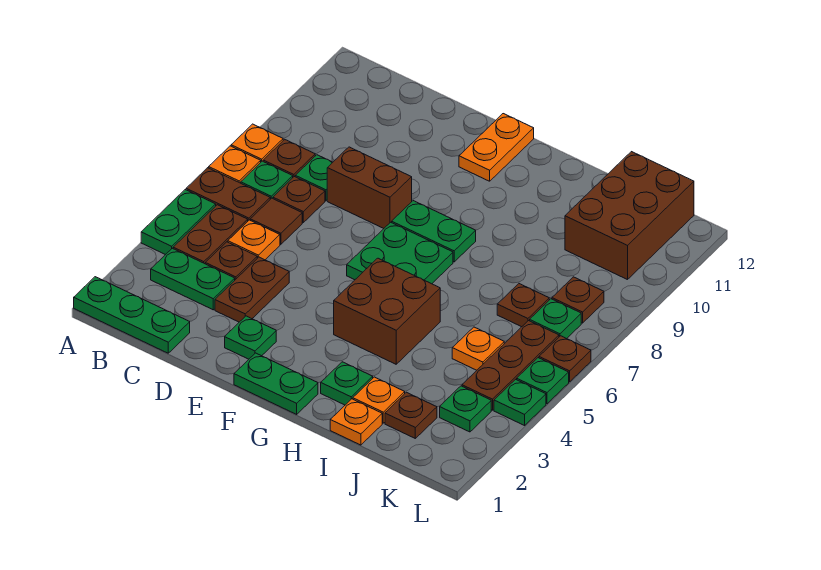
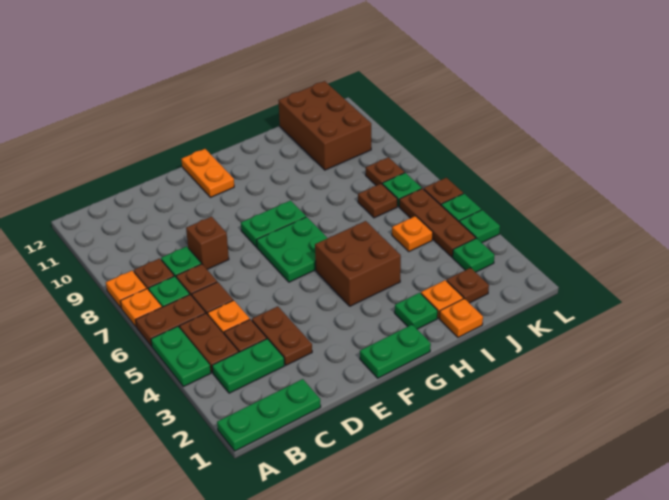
brown 1x2 brick [327,147,412,228] -> brown 1x1 brick [186,217,229,269]
green 1x1 plate [225,316,276,359] -> none

